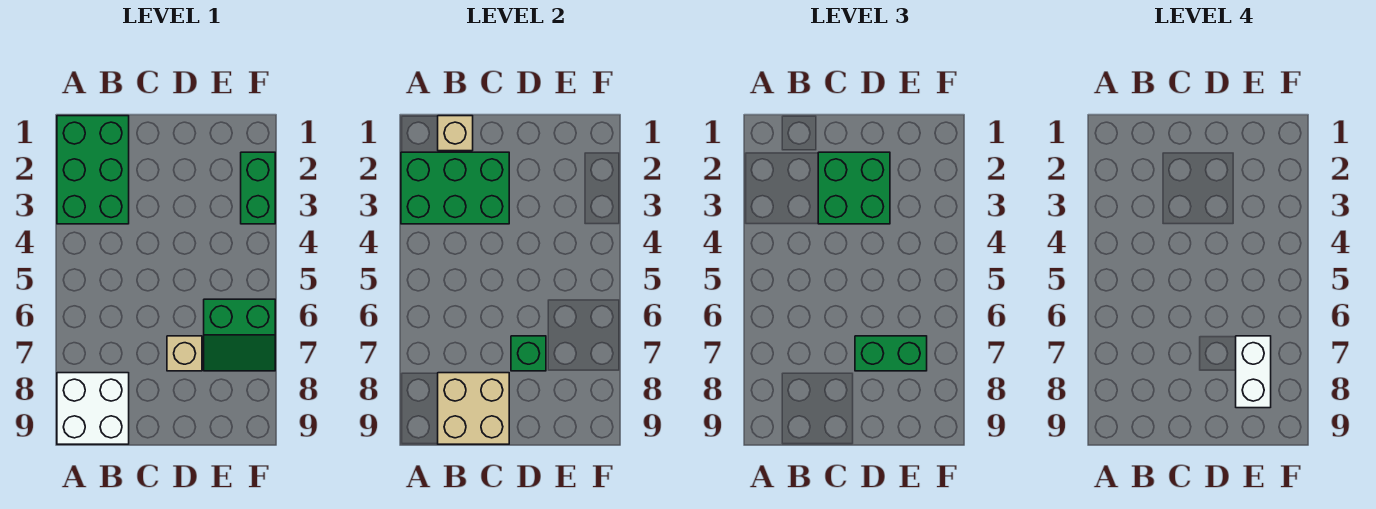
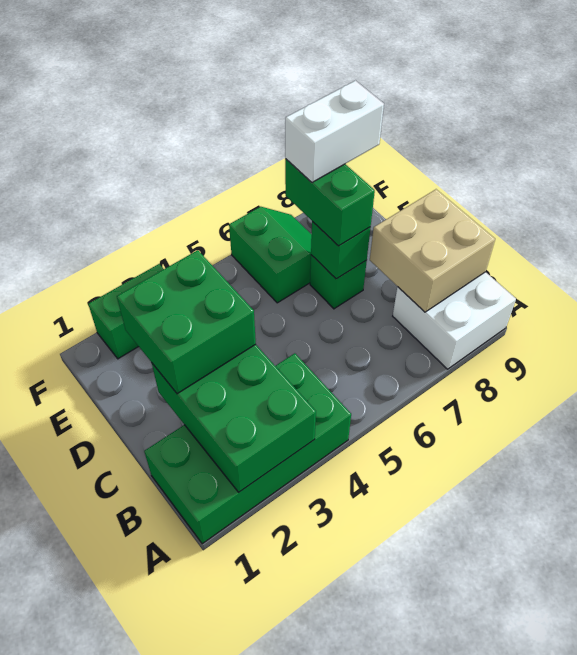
green 2x3 brick [57,116,129,224] -> green 2x4 brick [144,353,351,544]
tan 1x1 brick [438,116,473,151] -> none
tan 1x1 brick [167,336,202,371] -> green 1x1 brick [310,255,367,309]

